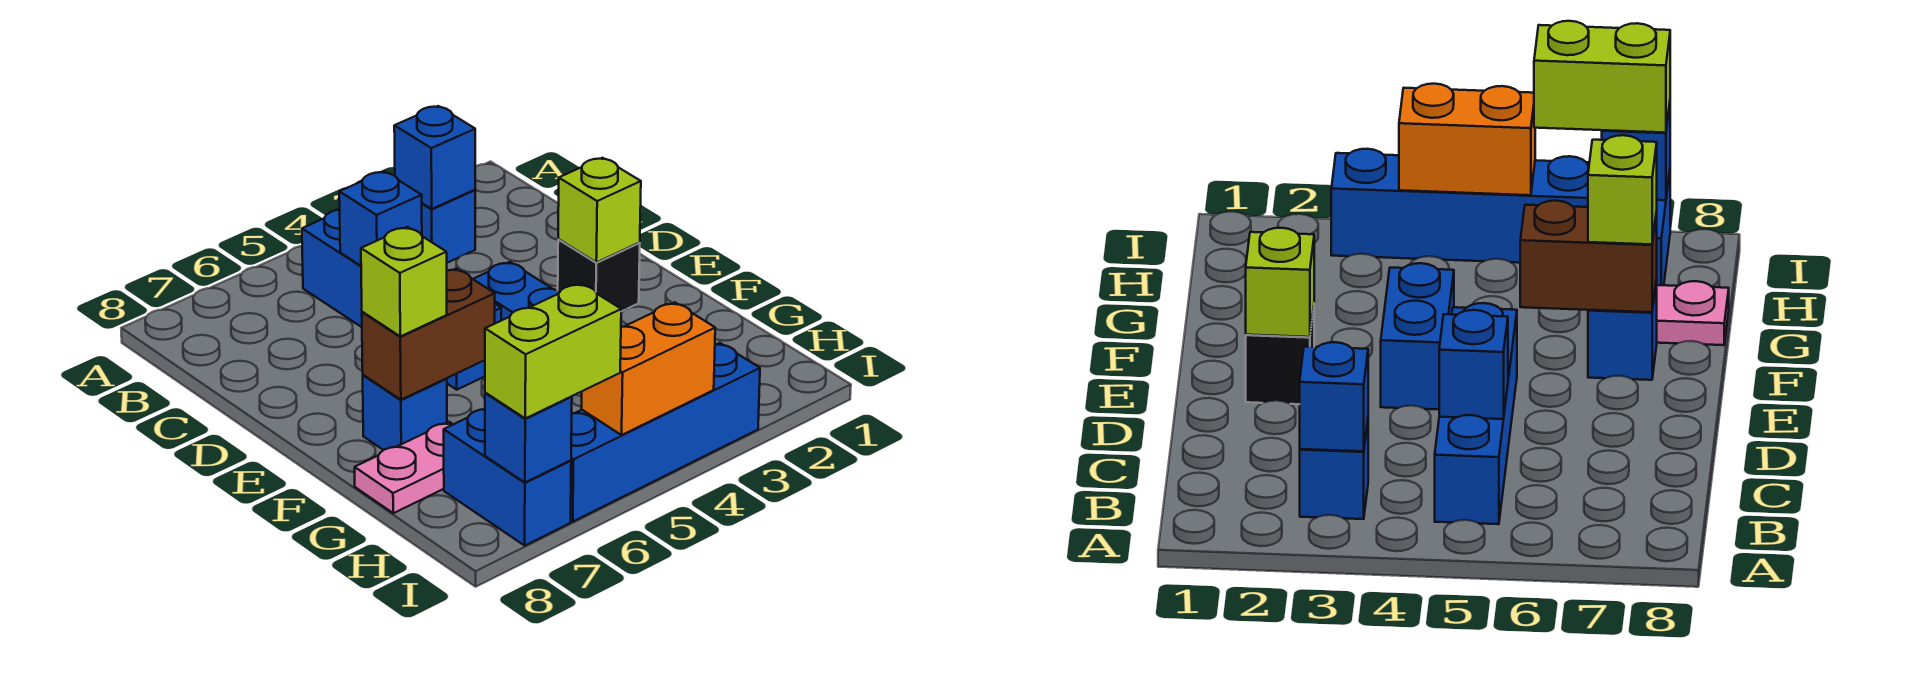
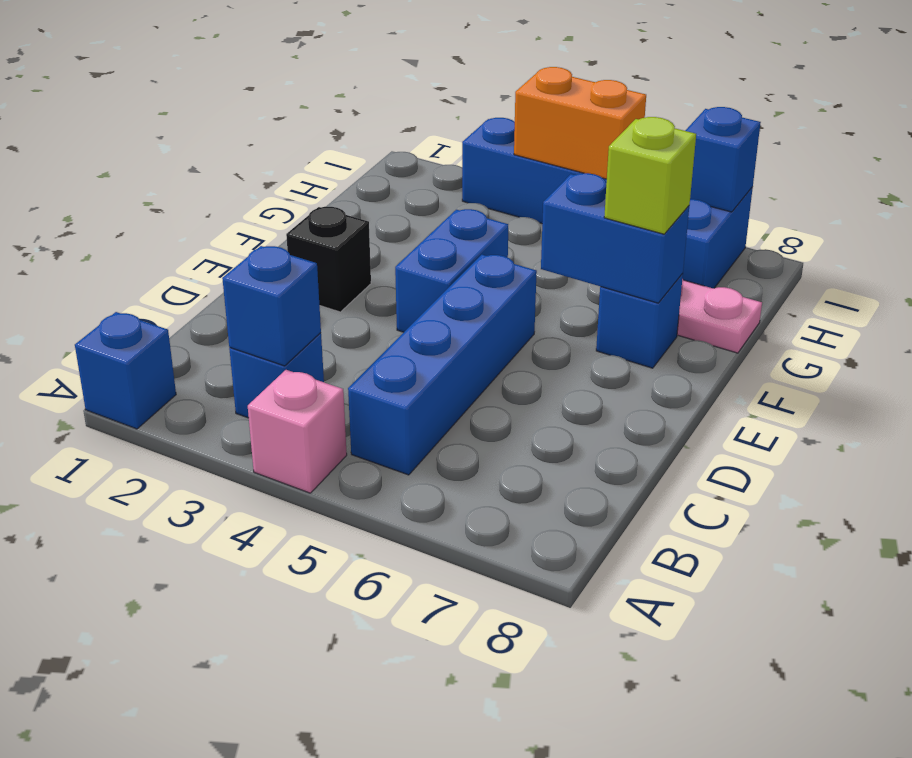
none -> pink 1x1 brick [248,370,347,493]
blue 1x1 brick [339,171,422,266] -> blue 1x1 brick moved to [75,312,176,429]
lime 1x1 brick [558,158,641,262] -> none
brown 1x2 brick [362,269,495,400] -> blue 1x2 brick [541,173,689,303]
lime 1x2 brick [485,283,621,418] -> none

